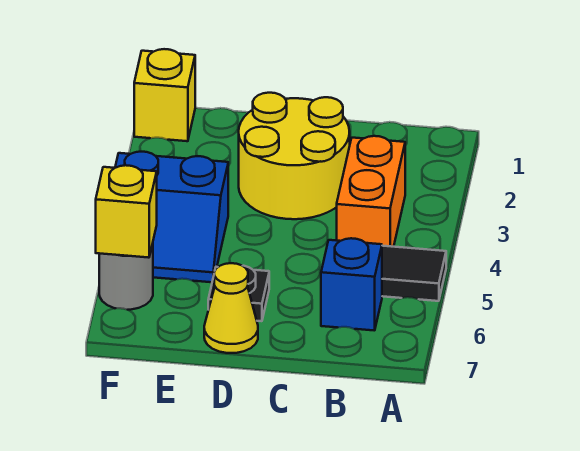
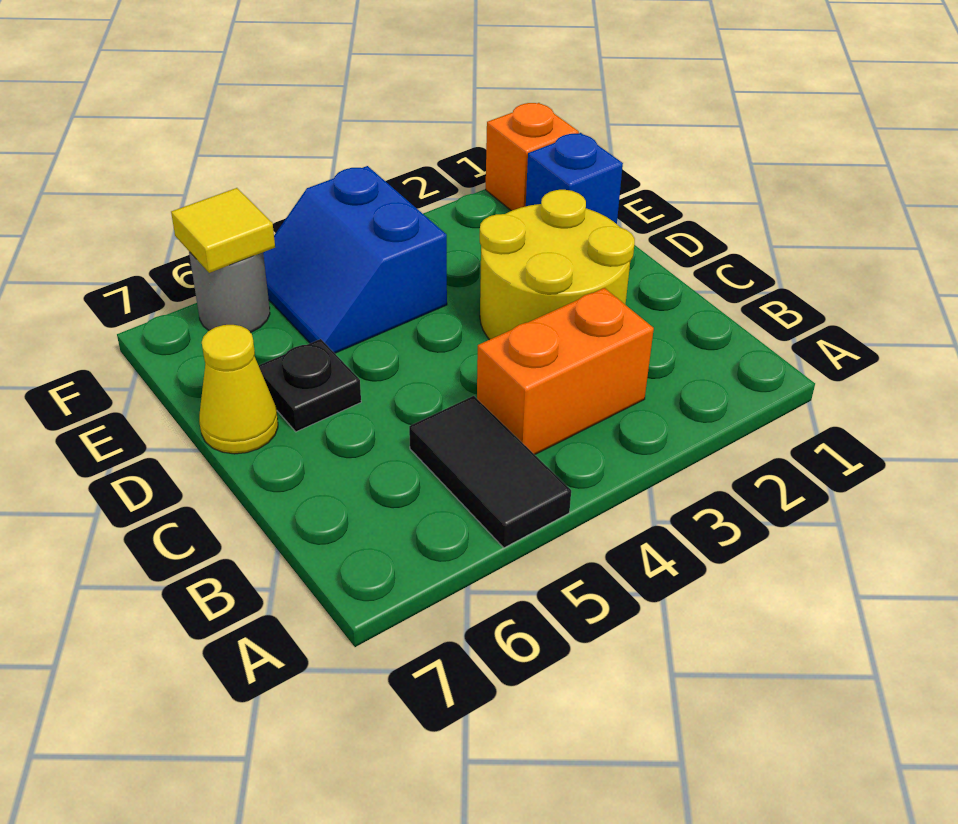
blue 1x1 brick [321,238,382,331] -> blue 1x1 brick moved to [526,133,623,224]
yellow 1x1 brick [134,49,195,141] -> orange 1x1 brick [486,103,579,211]
yellow 1x1 brick [96,165,157,258] -> yellow 1x1 tile [171,188,275,273]

